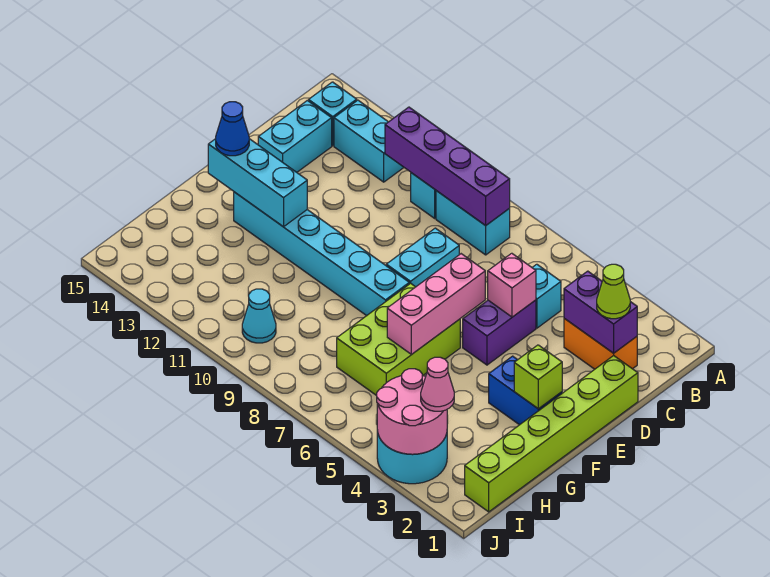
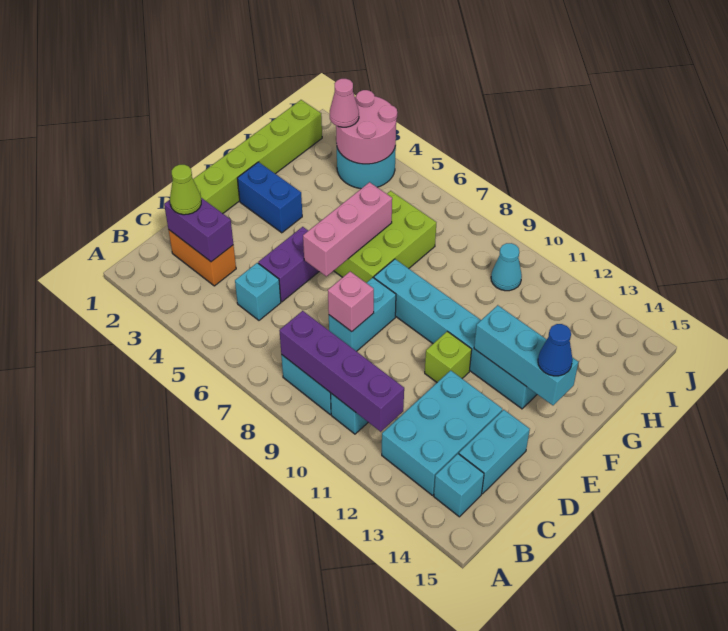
cyan 1x2 brick [334,100,404,182] -> cyan 2x3 brick [382,370,502,495]
pink 1x1 brick [488,253,536,317] -> pink 1x1 brick moved to [328,272,374,332]
lime 1x1 brick [514,345,562,409] -> lime 1x1 brick moved to [425,331,472,382]

